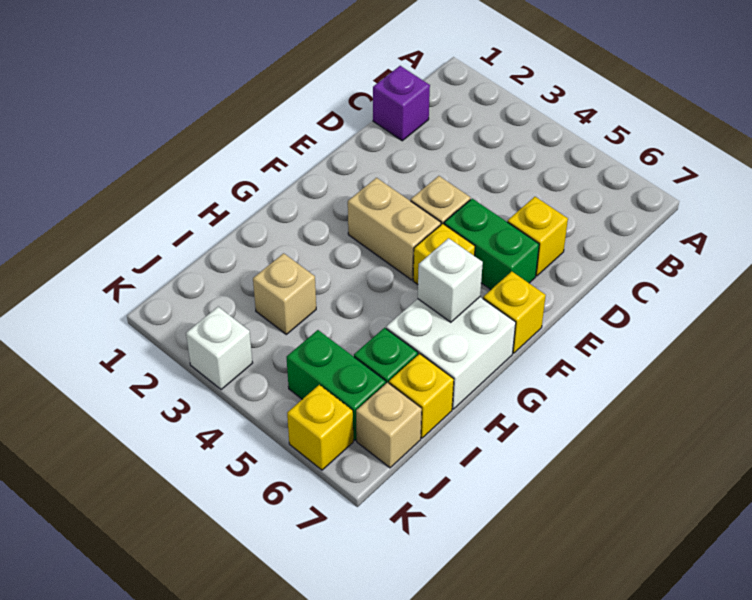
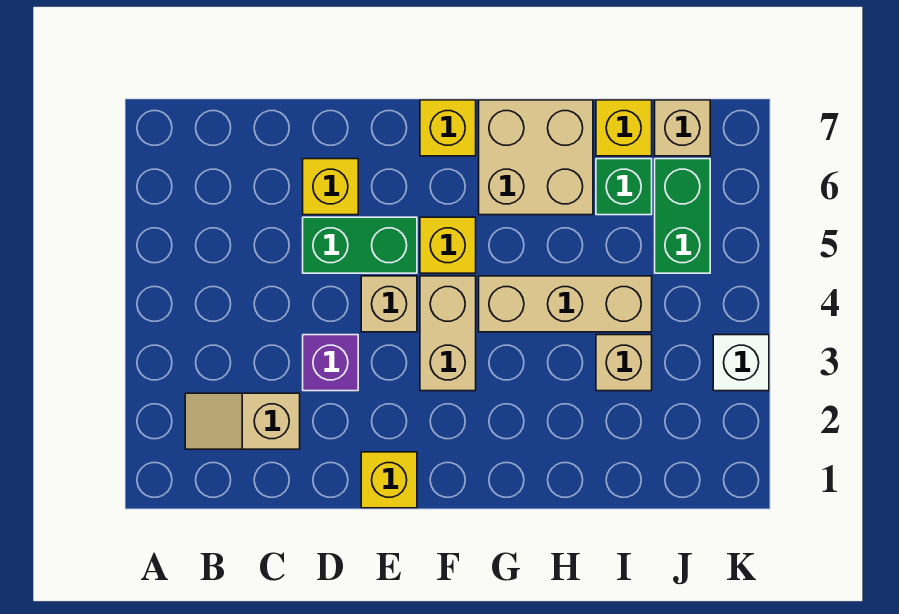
none -> tan 1x2 slope [185,393,300,449]
purple 1x1 brick [373,66,430,141] -> purple 1x1 brick moved to [303,335,358,391]
green 1x2 brick [444,199,539,290] -> green 1x2 brick turned to [303,217,417,273]
none -> tan 1x3 brick [479,276,652,332]
white 2x2 brick [386,297,516,409] -> tan 2x2 brick [479,100,593,215]
white 1x1 brick [418,238,483,322] -> none
yellow 1x1 brick [287,385,353,470] -> yellow 1x1 brick moved to [361,452,417,508]

